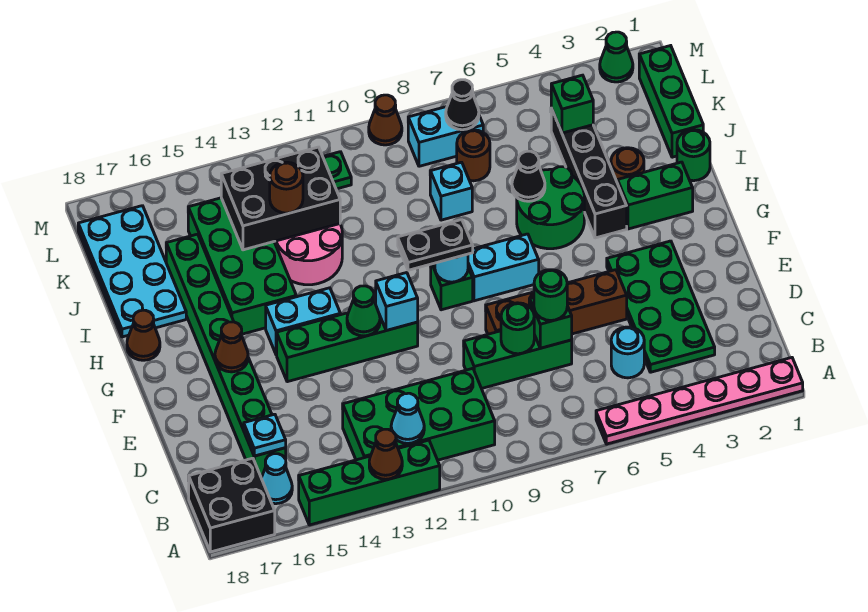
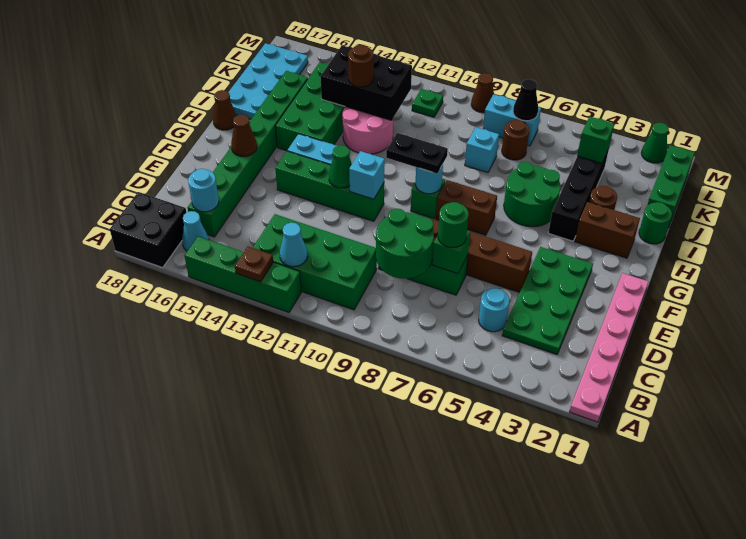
pink 1x6 plate [596,358,803,444] -> pink 1x6 plate turned to [570,273,648,422]
brown 1x1 cone [369,429,402,479] -> brown 1x1 plate [235,247,273,282]
cyan 1x1 plate [244,414,286,456] -> cyan 1x1 round brick [188,169,219,212]
green 1x1 round brick [501,303,534,354] -> green 2x2 round brick [376,209,434,279]
cyan 1x2 brick [468,234,539,301] -> brown 1x2 brick [436,180,497,235]
green 1x2 brick [618,162,693,229] -> brown 1x2 brick [575,202,640,258]
black 1x1 cone [512,151,545,201] -> none

